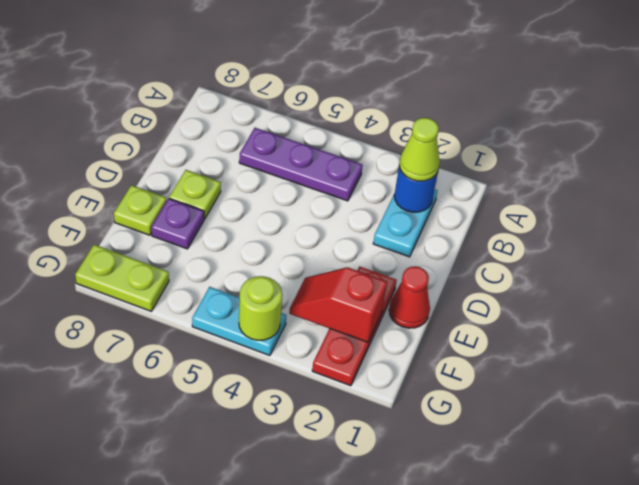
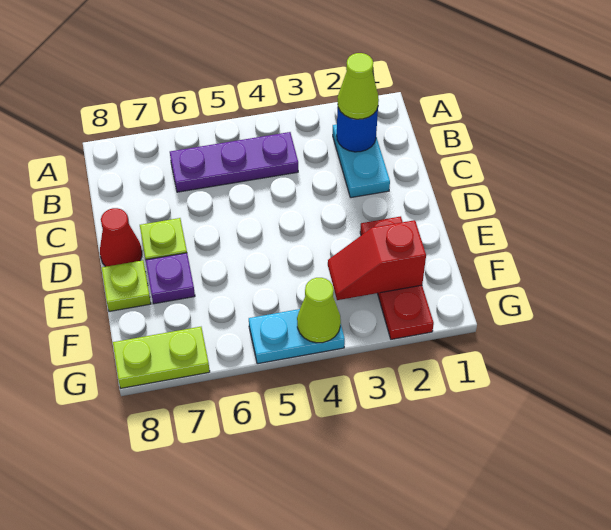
red 1x1 cone [389,266,430,328] -> red 1x1 cone moved to [100,208,142,267]
lime 1x1 round brick [239,276,282,340] -> lime 1x1 cone [297,278,341,343]

